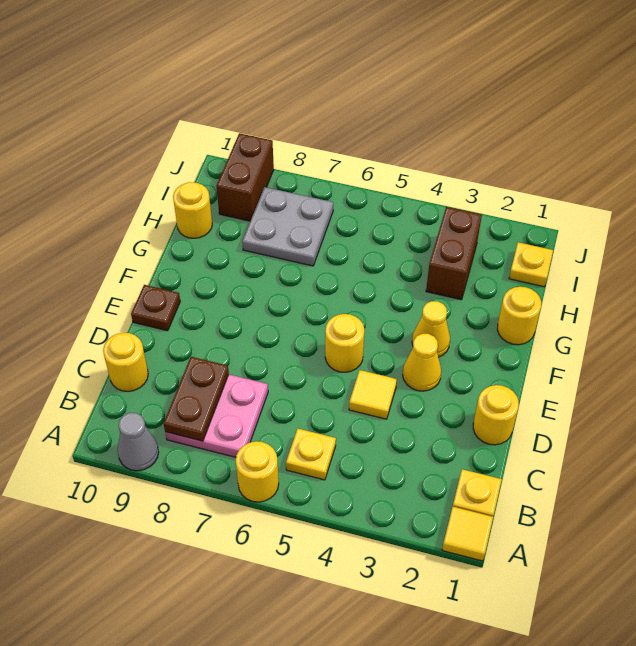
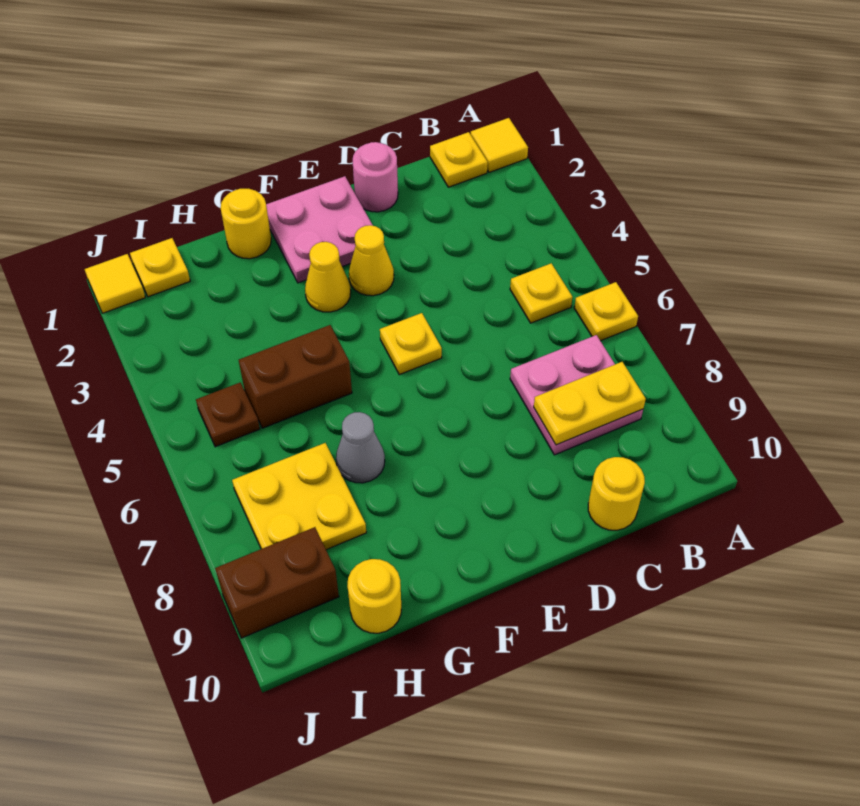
yellow 1x1 round brick [236,441,279,502] -> yellow 1x1 plate [574,282,638,341]
grey 1x1 cone [118,413,159,471] -> grey 1x1 cone moved to [336,412,385,483]
brown 1x2 plate [164,357,229,441] -> yellow 1x2 plate [534,362,646,445]
yellow 1x1 round brick [473,385,519,445] -> pink 1x1 round brick [353,142,398,212]
yellow 1x1 tile [349,370,397,419] -> yellow 1x1 tile moved to [85,254,145,313]
none -> pink 2x2 plate [266,176,373,283]
yellow 1x1 round brick [325,314,364,372] -> yellow 1x1 plate [380,313,442,375]
brown 1x1 plate [131,285,180,331] -> brown 1x1 plate moved to [196,383,260,447]
brown 1x2 brick [426,207,482,300] -> brown 1x2 brick moved to [239,325,352,428]
grey 2x2 plate [242,187,333,266] -> yellow 2x2 plate [232,443,366,550]

